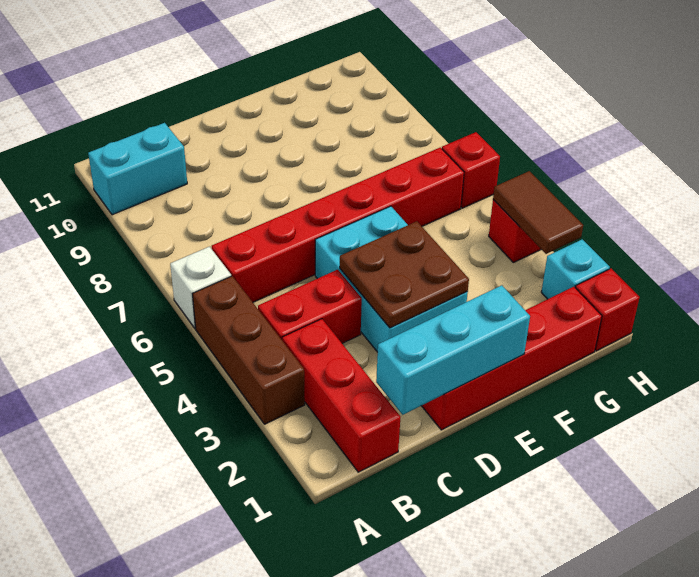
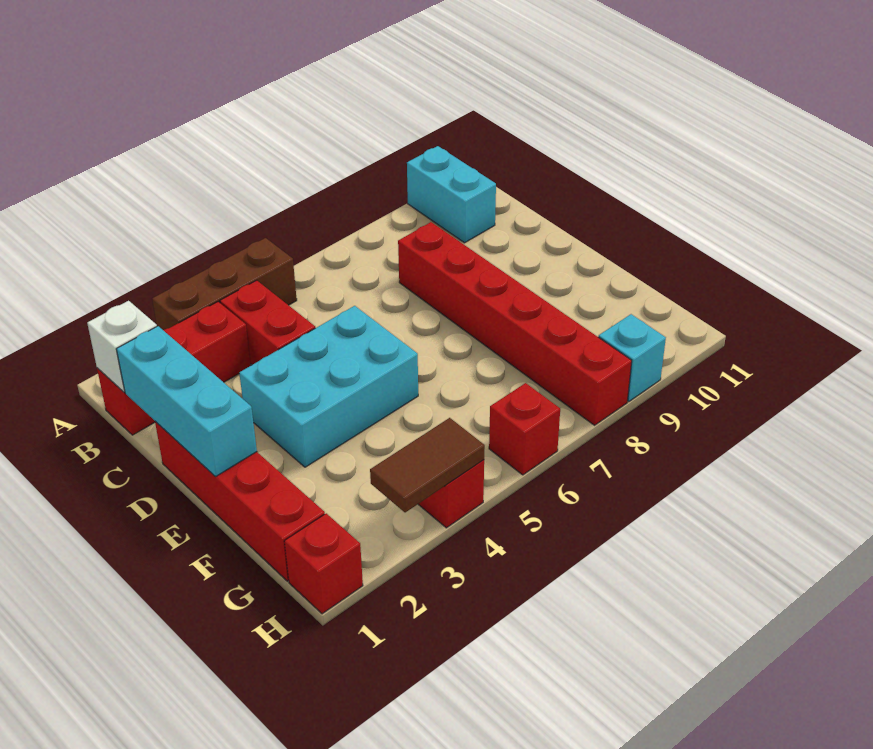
white 1x1 brick [170,247,231,328] -> white 1x1 brick moved to [87,301,157,392]
red 1x6 brick [212,147,464,302] -> red 1x6 brick moved to [398,222,632,425]
brown 2x2 plate [340,221,469,328] -> none
cyan 1x1 brick [541,239,610,299] -> cyan 1x1 brick moved to [599,314,666,402]

